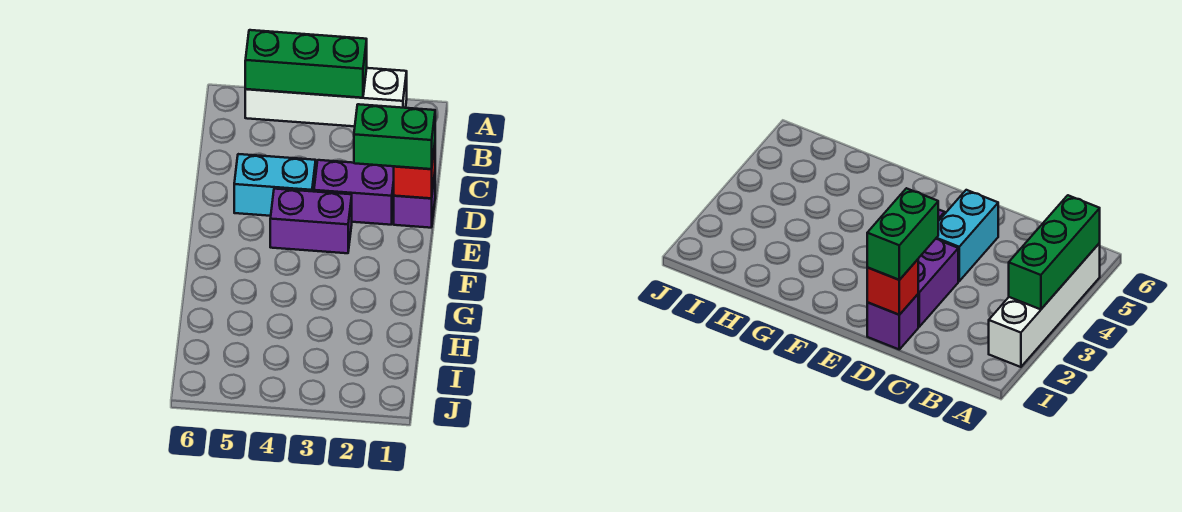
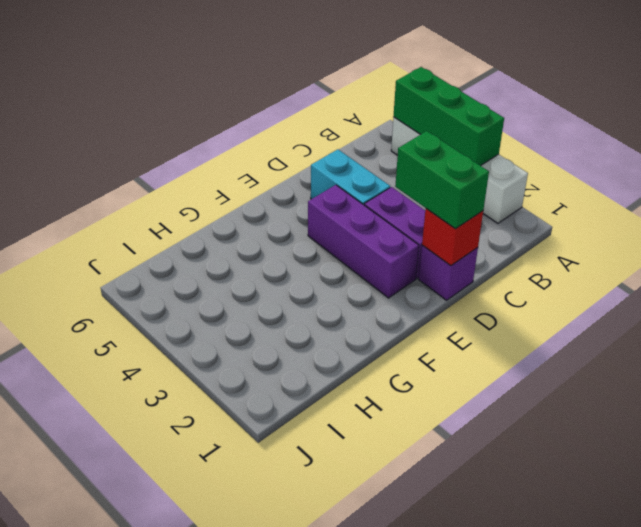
purple 1x2 brick [270,189,352,253] -> purple 1x3 brick [308,185,419,298]

